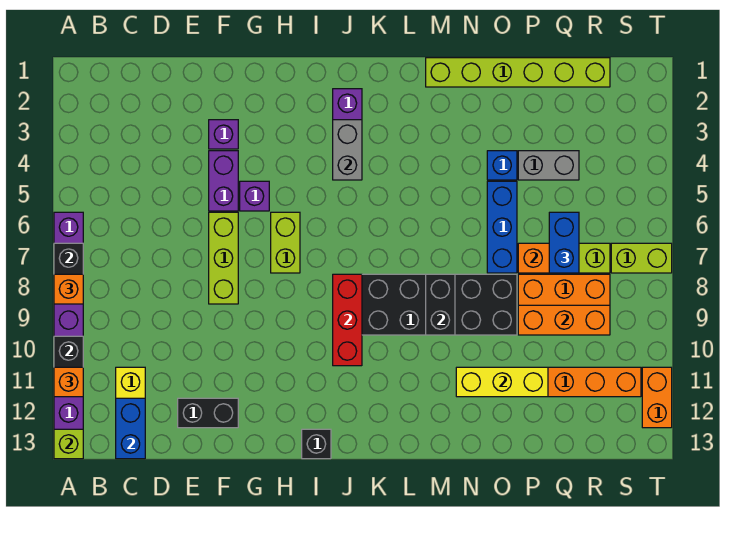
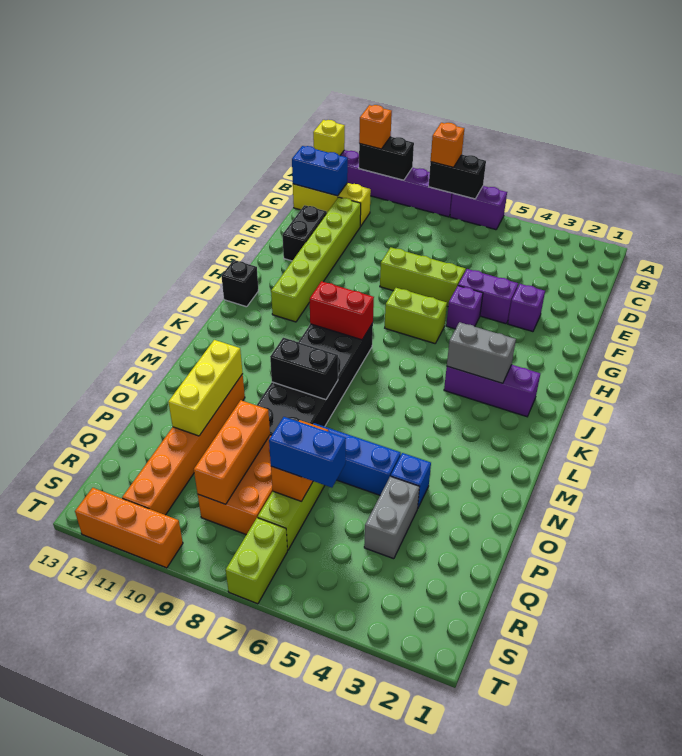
lime 1x1 brick [54,429,83,459] -> yellow 1x1 brick [313,120,345,155]
red 1x3 brick [333,274,362,366] -> red 1x2 brick [310,281,374,340]
lime 1x6 brick [426,58,610,87] -> lime 1x6 brick moved to [271,197,361,322]
orange 1x2 brick [642,367,672,428] -> orange 1x3 brick [75,488,183,568]

